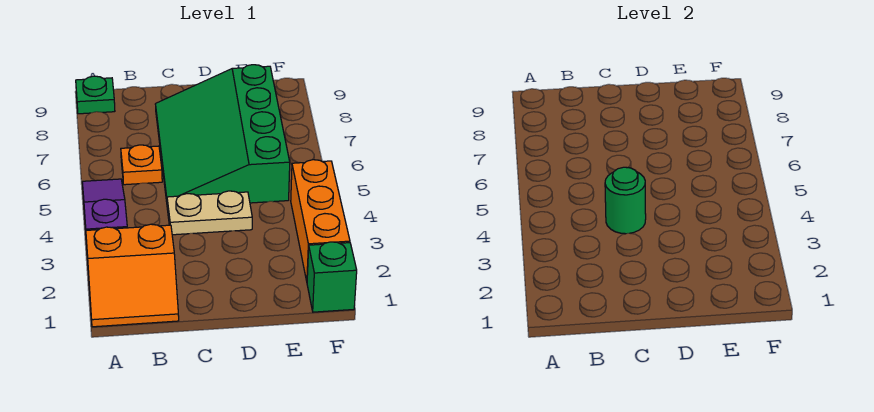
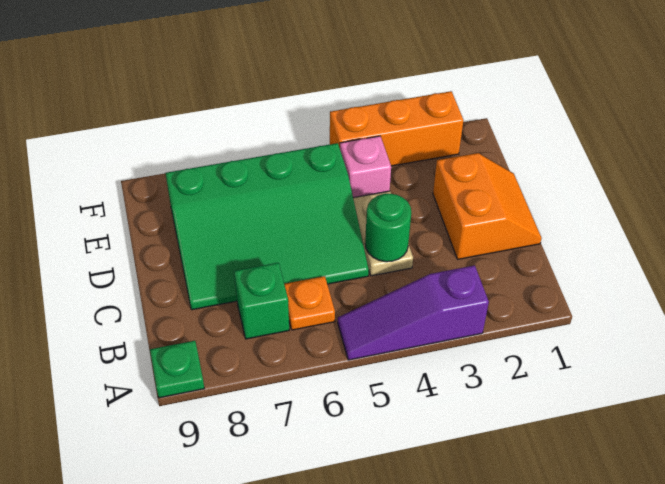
orange 2x2 slope [86,224,179,327] -> orange 2x2 slope moved to [433,153,542,259]
none -> pink 1x1 brick [340,136,391,198]
green 1x1 brick [307,242,357,312] -> green 1x1 brick moved to [234,263,289,339]

